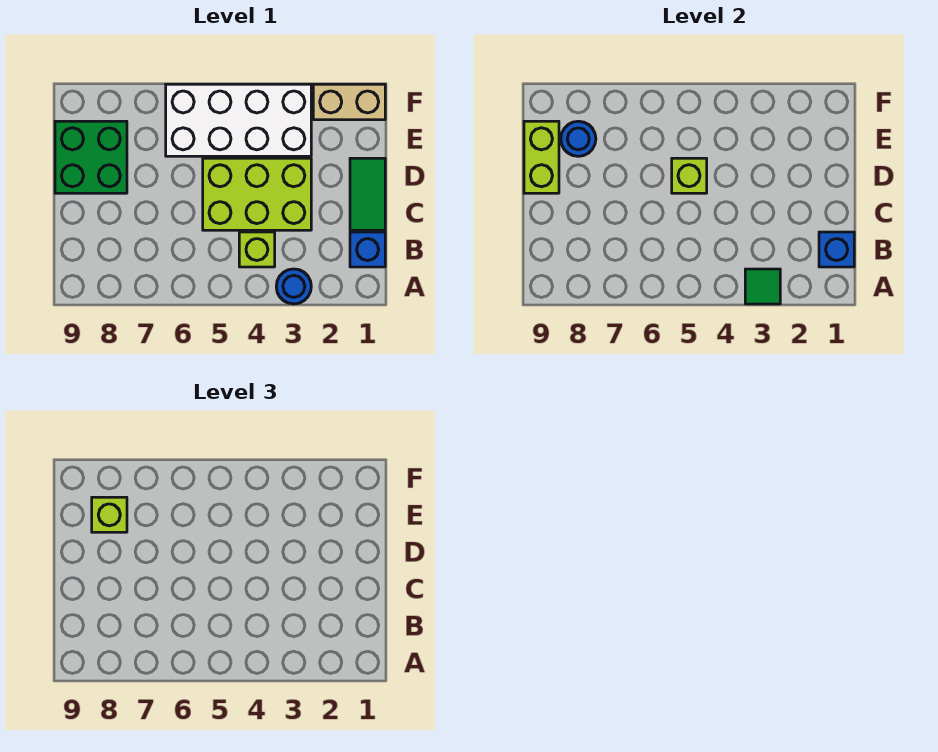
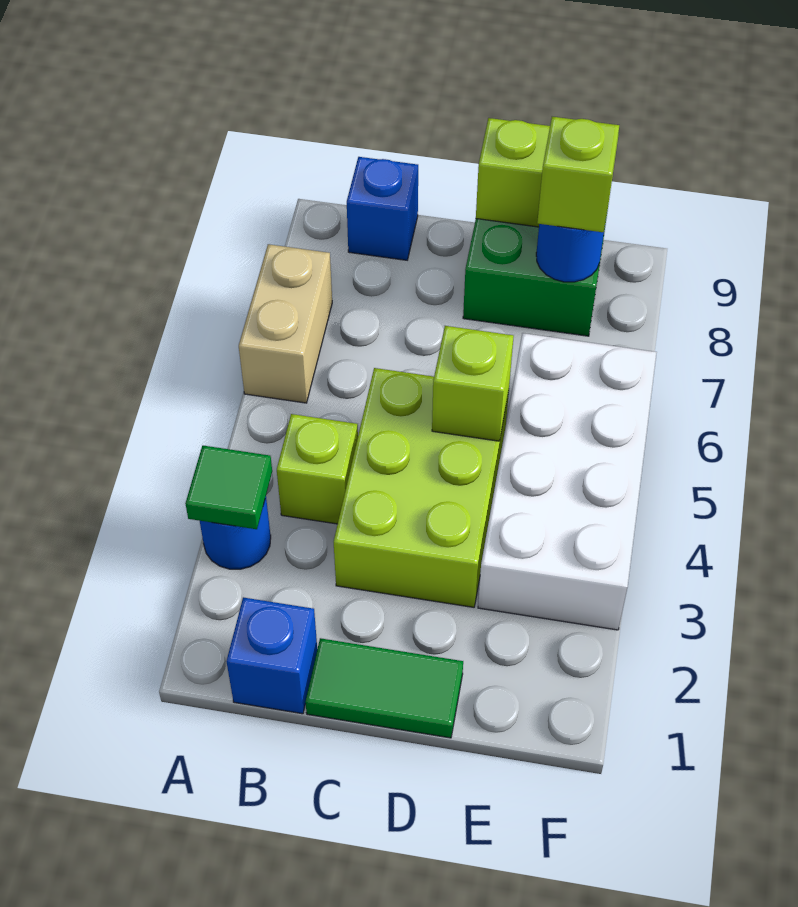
blue 1x1 brick [819,232,854,267] -> blue 1x1 brick moved to [347,157,418,260]
tan 1x2 brick [313,84,385,120] -> tan 1x2 brick moved to [239,244,332,403]

